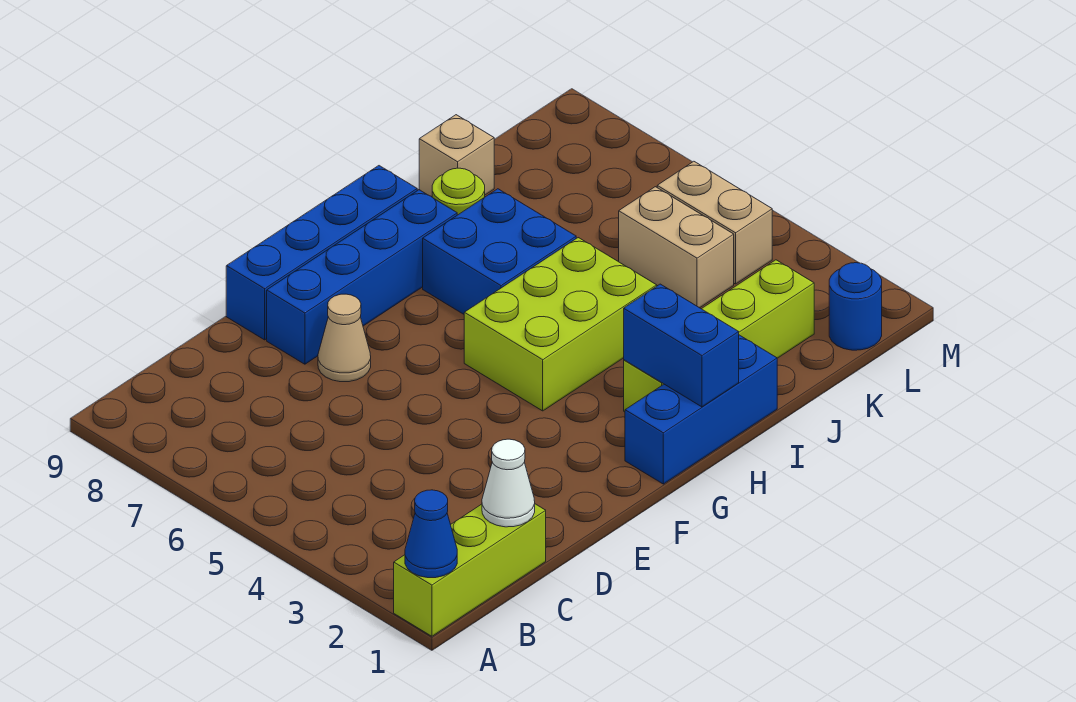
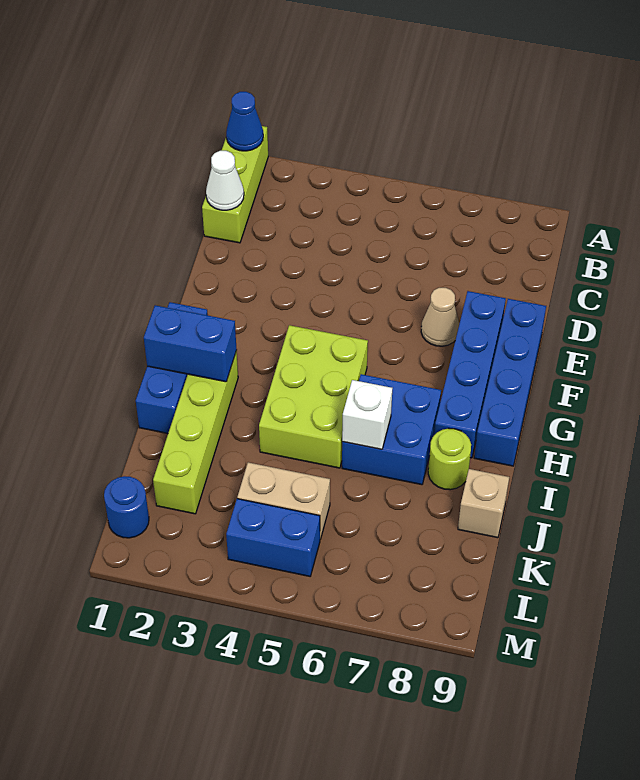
none -> white 1x1 brick [342,380,392,449]
tan 1x2 brick [657,161,772,284] -> blue 1x2 brick [226,499,320,576]

